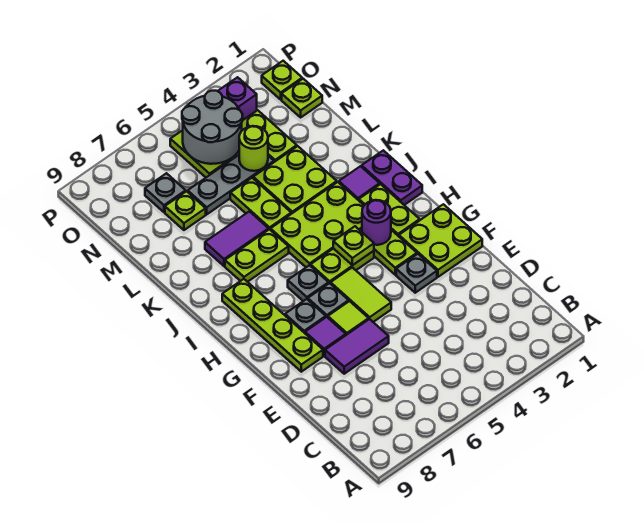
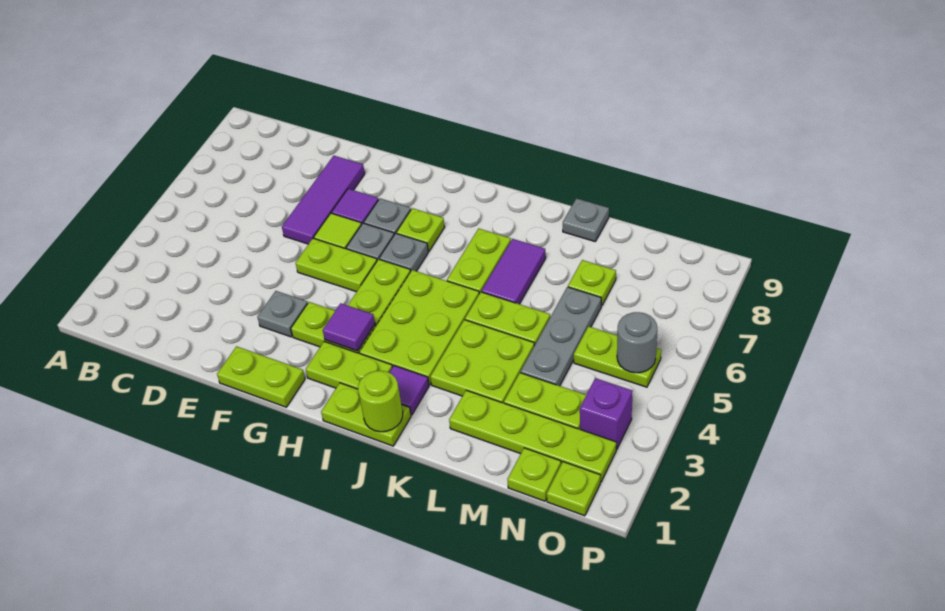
purple 1x2 tile [325,319,389,374] -> purple 1x3 tile [282,156,365,244]
lime 2x2 plate [399,204,482,277] -> lime 1x2 plate [217,346,305,407]
lime 1x2 tile [331,267,391,322] -> lime 1x2 plate [296,238,377,292]
lime 1x4 plate [222,279,323,372] -> lime 1x4 plate moved to [449,390,616,482]
purple 1x1 round brick [362,200,391,245] -> purple 1x1 tile [323,303,375,351]
lime 1x1 plate [333,226,374,265] -> lime 1x1 plate moved to [396,208,445,251]
purple 1x2 plate [362,150,422,205] -> lime 1x2 plate [321,383,411,446]
lime 1x1 round brick [239,126,268,171] -> lime 1x1 round brick moved to [358,371,403,432]
grey 2x2 round brick [182,91,243,164] -> grey 1x1 round brick [617,312,657,373]
grey 1x1 plate [145,173,186,212] -> grey 1x1 plate moved to [563,198,609,242]

